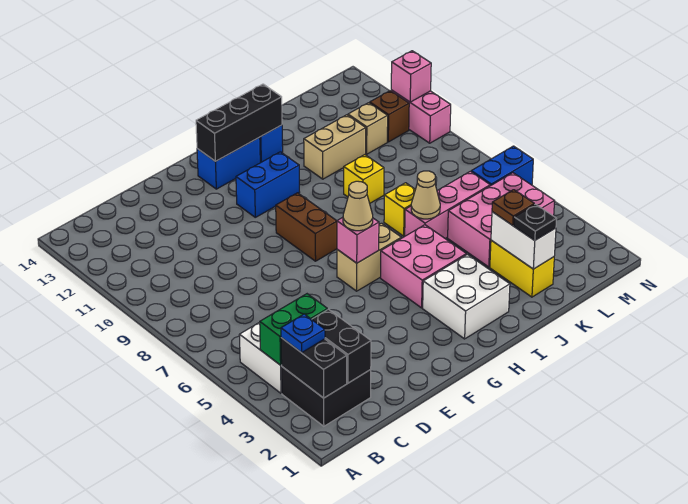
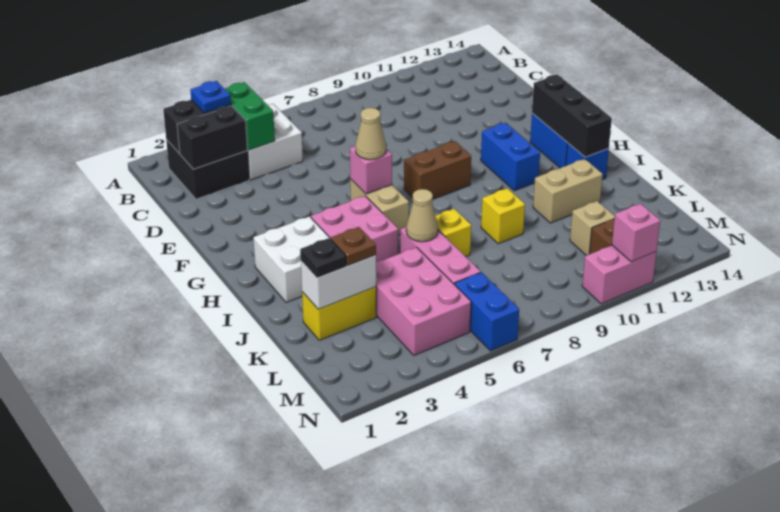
tan 1x2 brick [304,115,366,179] -> tan 1x2 brick turned to [533,159,603,223]

